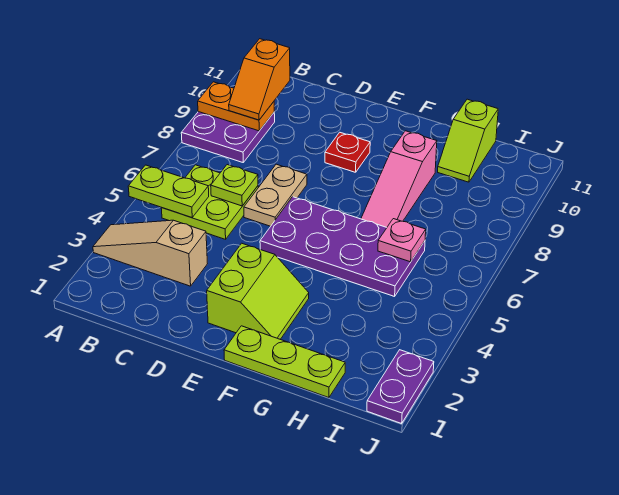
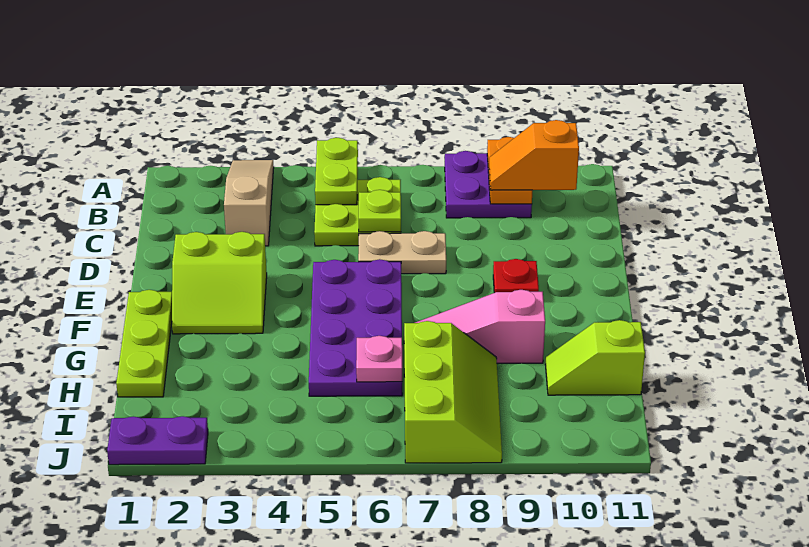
none -> lime 2x3 slope [404,321,502,463]

